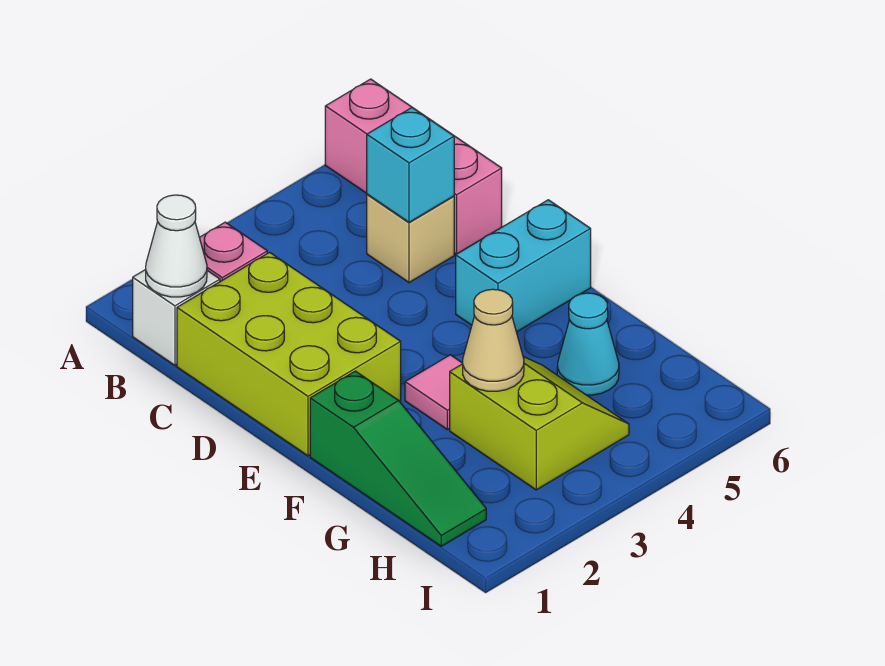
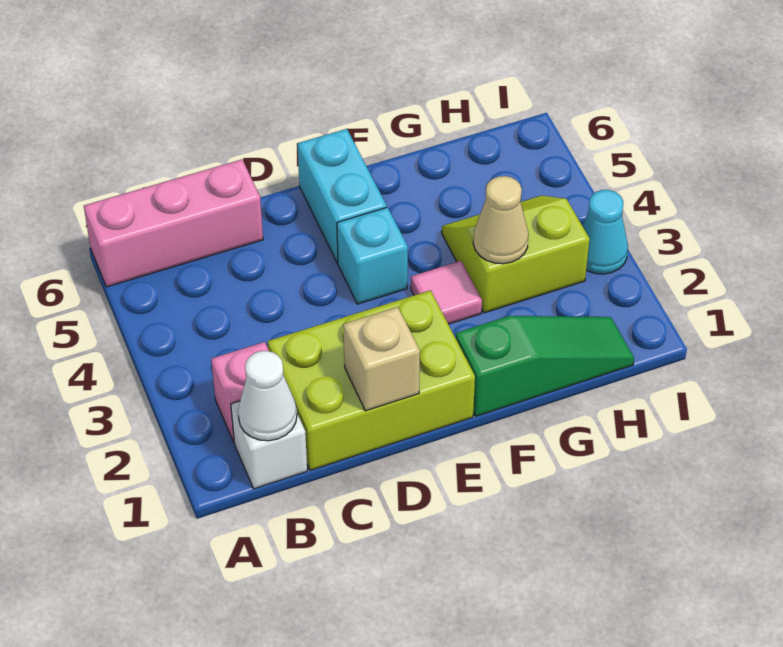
tan 1x1 brick [367,194,454,283] -> tan 1x1 brick moved to [343,307,420,411]
cyan 1x1 brick [367,108,454,222] -> cyan 1x1 brick moved to [337,207,408,304]
cyan 1x1 cone [557,293,619,395] -> cyan 1x1 cone moved to [582,190,628,274]

